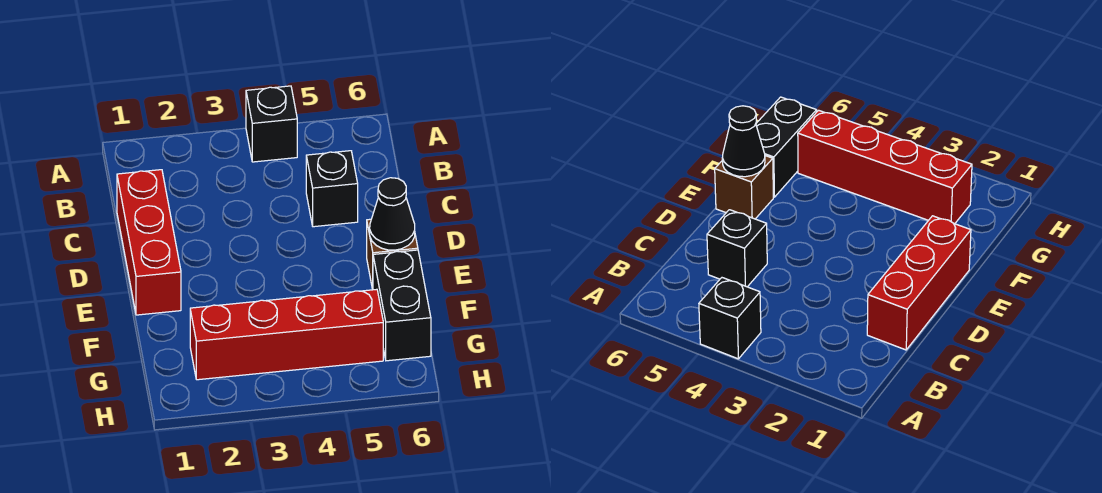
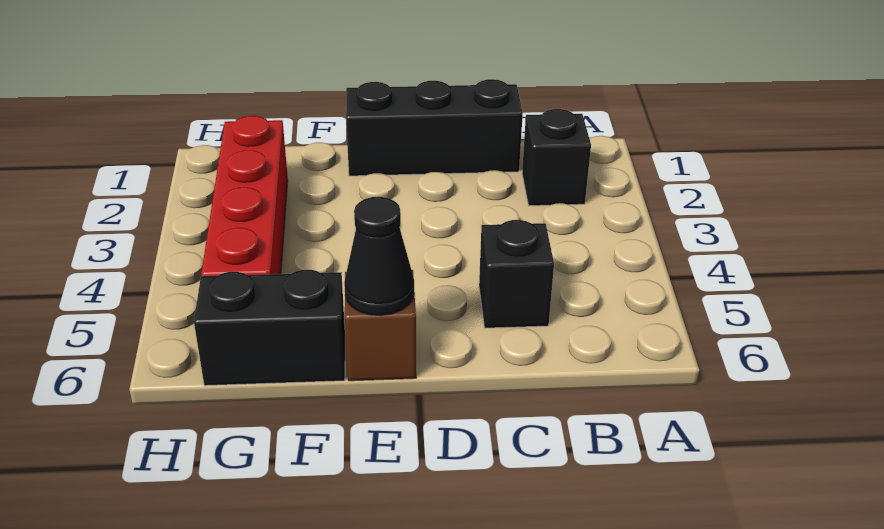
black 1x1 brick [246,86,297,162] -> black 1x1 brick moved to [522,109,591,206]
red 1x3 brick [117,170,181,315] -> black 1x3 brick [346,79,523,176]

